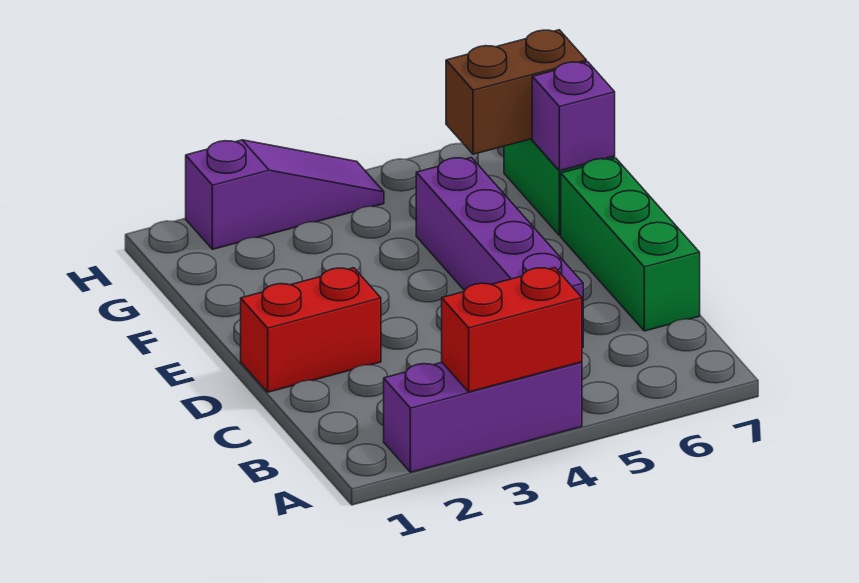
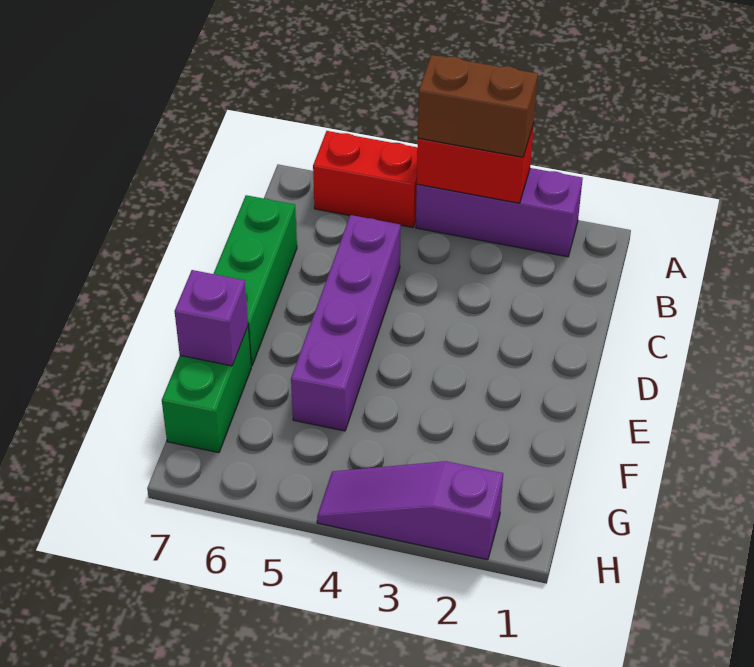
red 1x2 brick [241,268,381,392] -> red 1x2 brick moved to [313,131,418,227]
brown 1x2 brick [446,30,586,154] -> brown 1x2 brick moved to [418,55,538,157]

